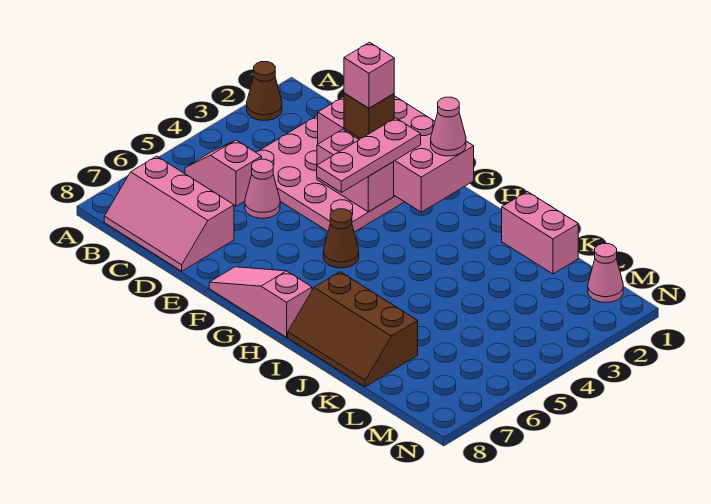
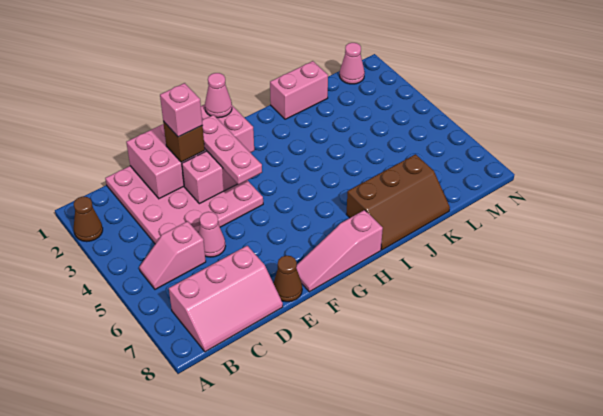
brown 1x1 cone [323,209,359,268] -> brown 1x1 cone moved to [273,256,302,302]

